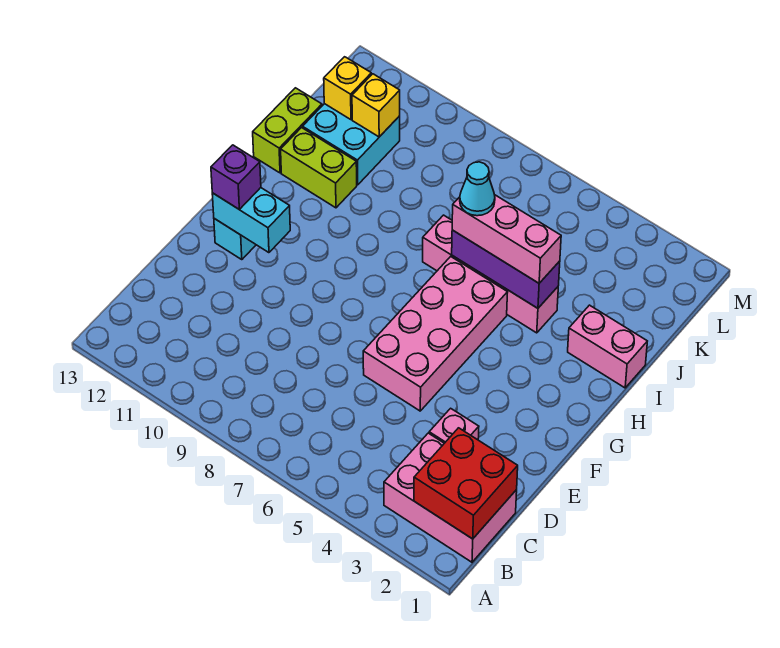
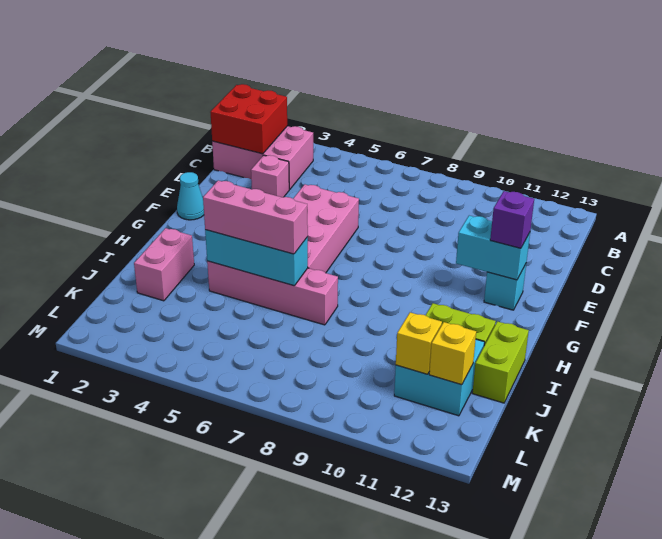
pink 1x2 brick [568,305,647,388] -> pink 1x2 brick turned to [134,228,194,301]
purple 1x3 brick [452,230,560,308] -> cyan 1x3 brick [205,230,308,286]
cyan 1x1 cone [460,162,495,216] -> cyan 1x1 cone moved to [177,172,204,220]

